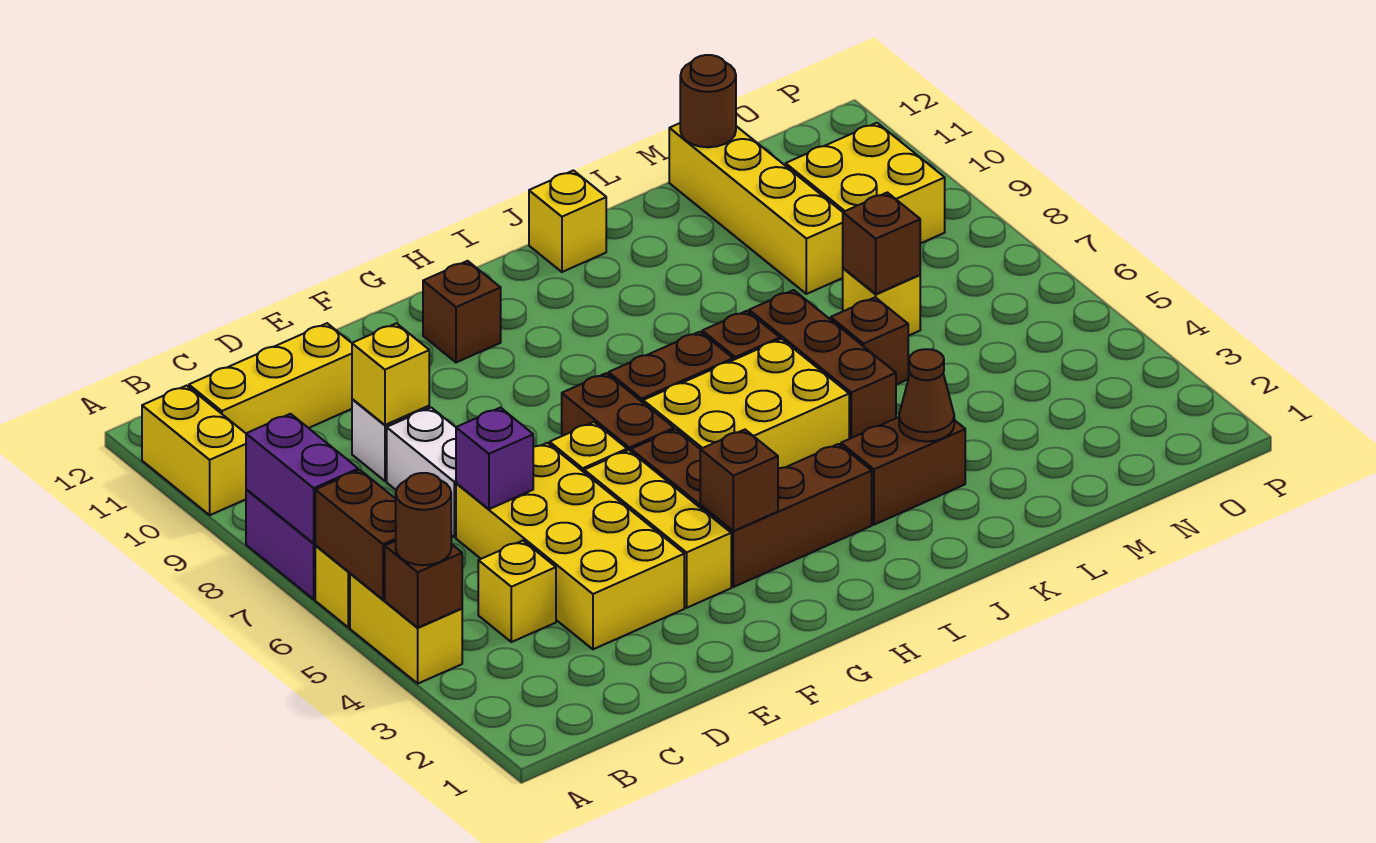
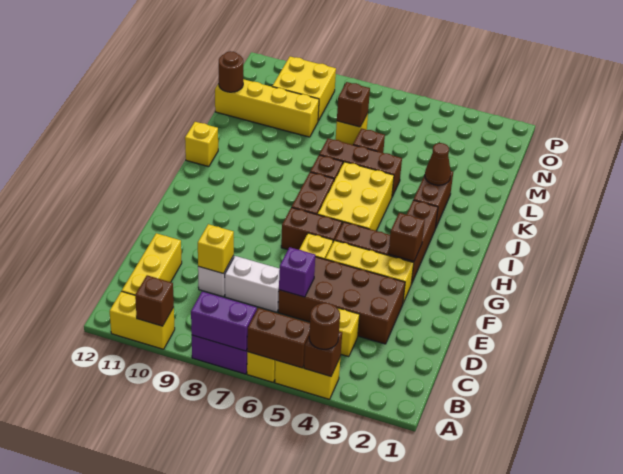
yellow 2x4 brick [456,443,684,649] -> brown 2x4 brick [278,257,405,344]
brown 1x1 brick [423,261,501,362] -> brown 1x1 brick moved to [135,275,174,326]

